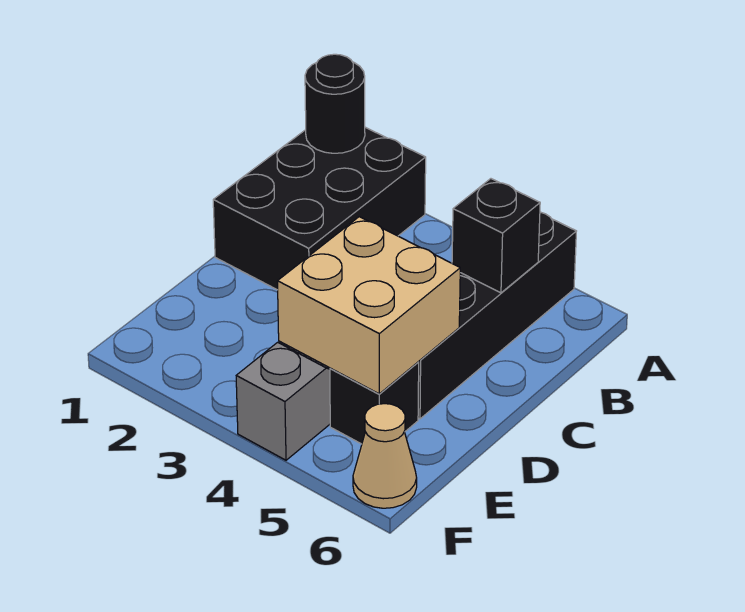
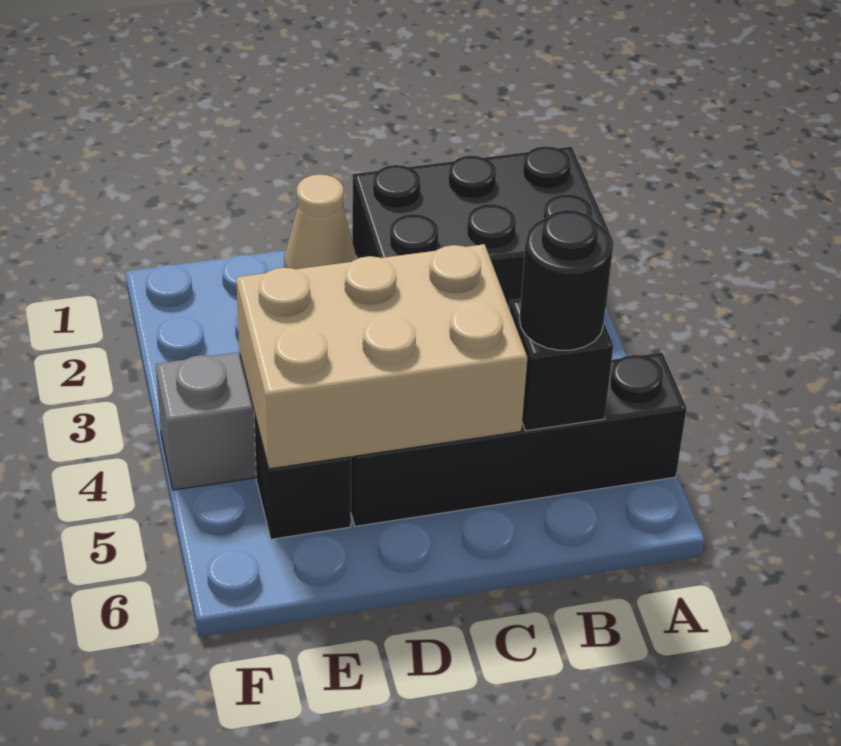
black 1x1 round brick [305,54,365,153] -> black 1x1 round brick moved to [520,210,612,350]
tan 2x2 brick [277,217,460,394] -> tan 2x3 brick [236,244,527,469]
tan 1x1 cone [353,404,417,508] -> tan 1x1 cone moved to [284,174,356,269]

